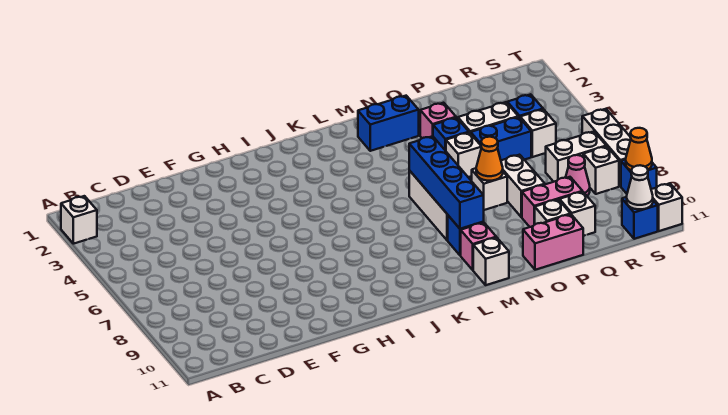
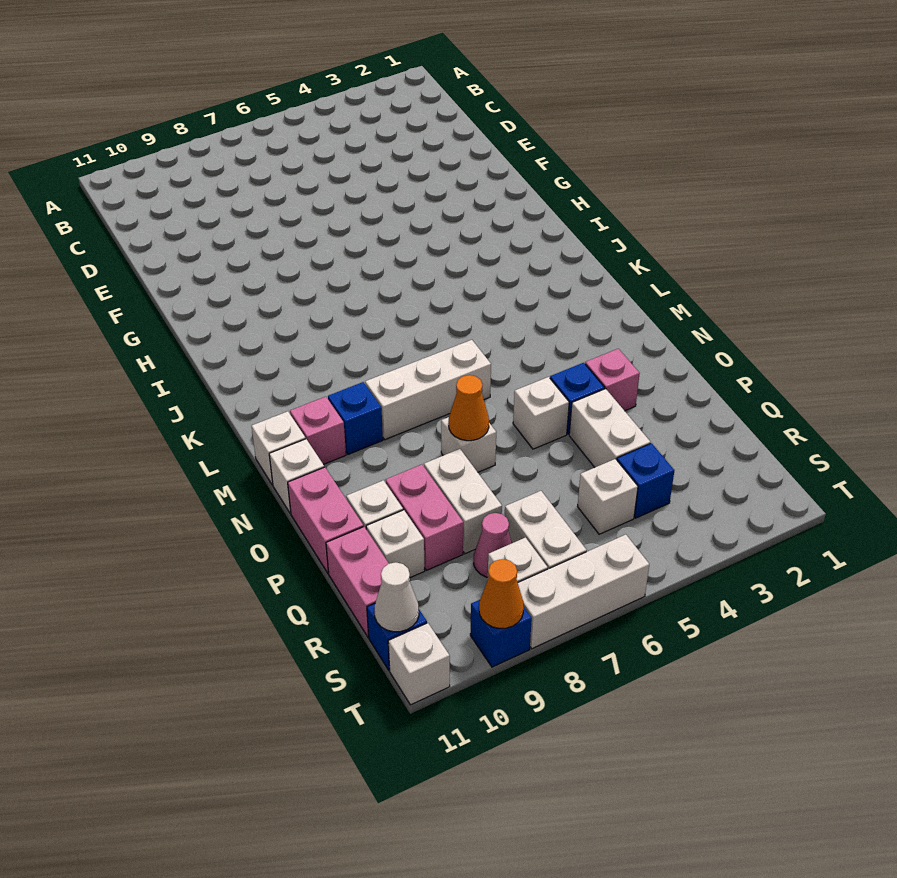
white 1x1 brick [61,196,97,244] -> white 1x1 brick moved to [269,439,324,514]
blue 1x2 brick [358,96,419,151] -> none
blue 1x4 brick [409,136,484,229] -> none
blue 1x2 brick [471,117,531,160] -> none
white 1x2 brick [501,155,545,217] -> white 1x2 brick turned to [424,449,502,554]
none -> pink 1x2 brick [326,527,389,637]

